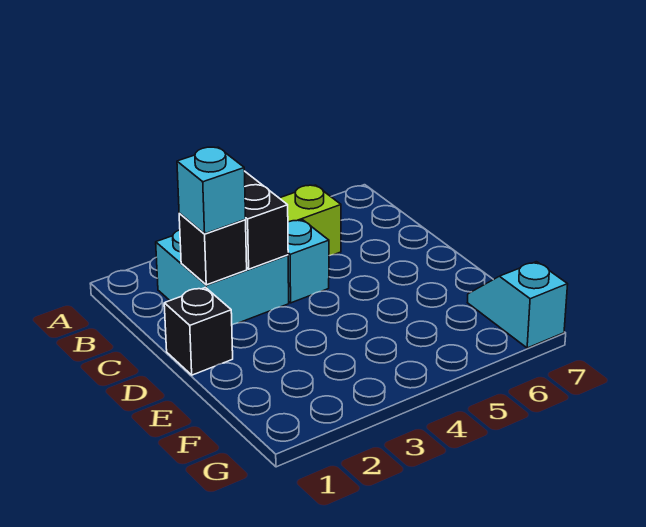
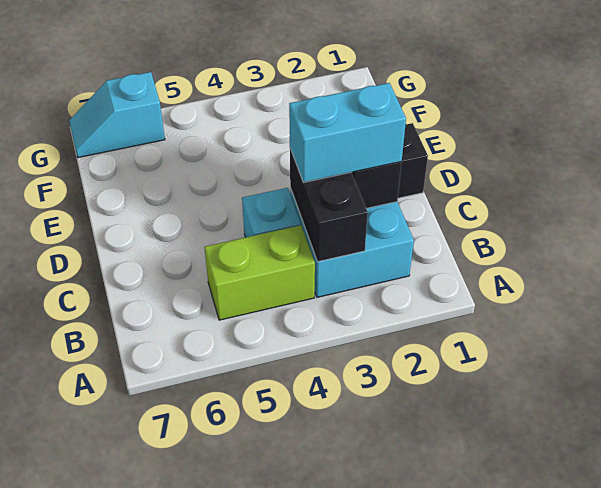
cyan 1x1 brick [177,147,246,234] -> cyan 1x2 brick [289,83,406,183]
cyan 1x2 slope [467,262,568,348] -> cyan 1x2 slope turned to [69,72,165,158]

